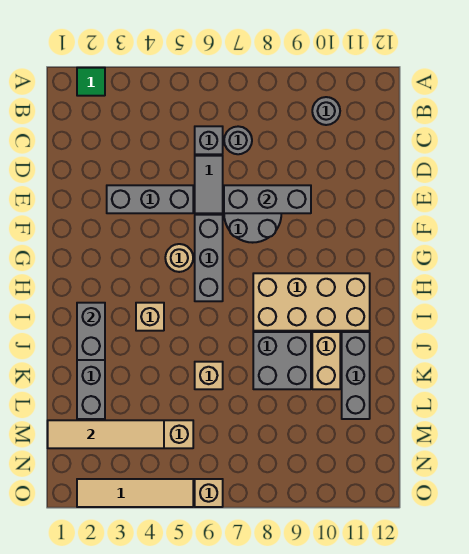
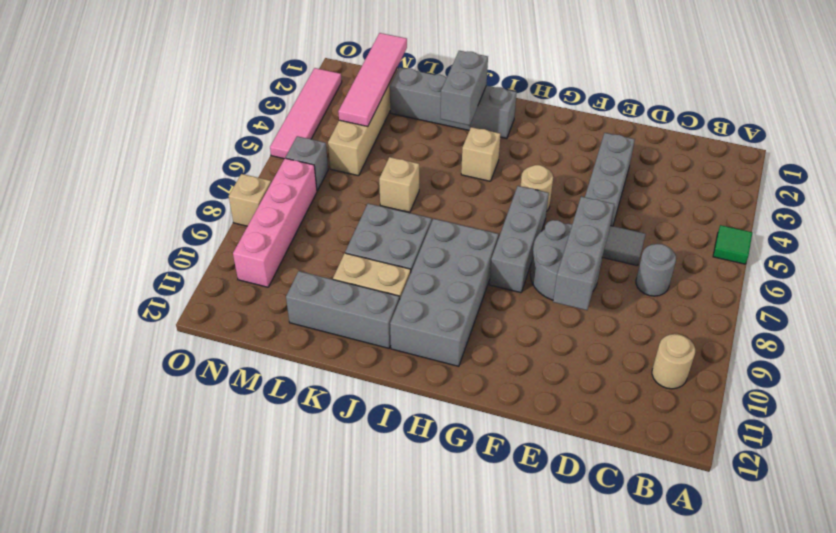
green 1x1 tile [77,68,105,96] -> green 1x1 tile moved to [713,225,752,264]
grey 1x1 round brick [312,97,340,125] -> tan 1x1 round brick [652,334,695,389]
grey 1x1 brick [195,126,223,154] -> grey 1x1 brick moved to [285,136,328,191]
grey 1x3 brick [195,215,223,301] -> grey 1x3 brick turned to [489,186,549,293]
tan 2x4 brick [253,273,370,331] -> grey 2x4 brick [390,219,498,366]
grey 1x2 brick [77,303,105,360] -> grey 1x2 brick turned to [440,51,488,125]
tan 1x4 tile [48,420,164,448] -> pink 1x4 tile [338,33,407,127]
none -> pink 1x4 brick [233,158,317,287]
tan 1x4 tile [77,479,193,507] -> pink 1x4 tile [270,68,342,159]
tan 1x1 brick [195,479,223,507] -> tan 1x1 brick moved to [229,174,271,226]

